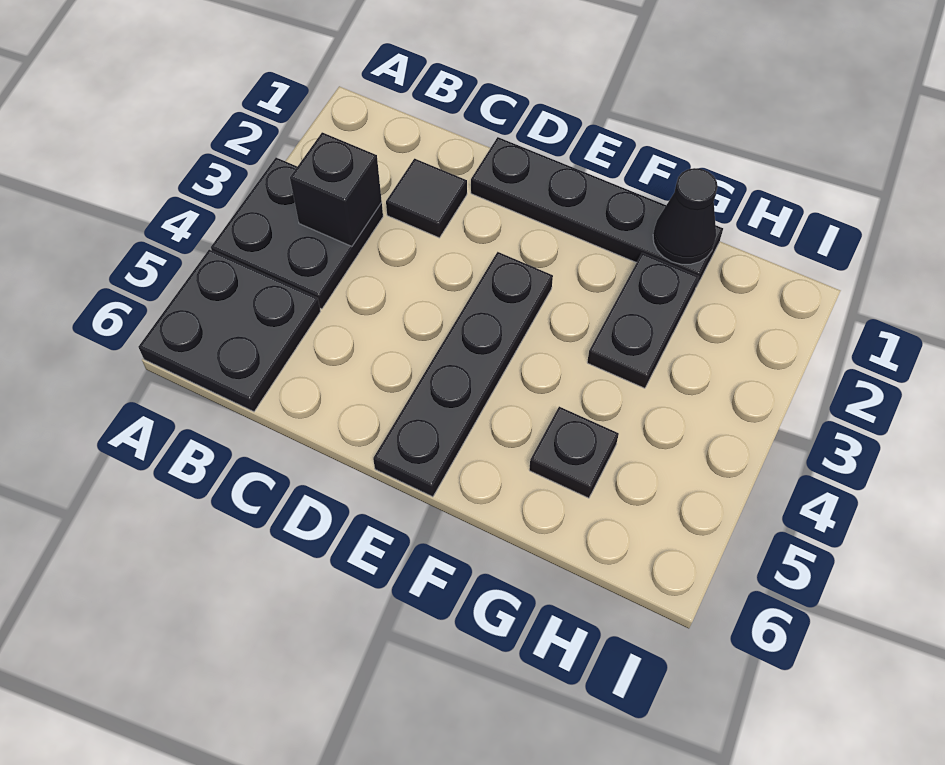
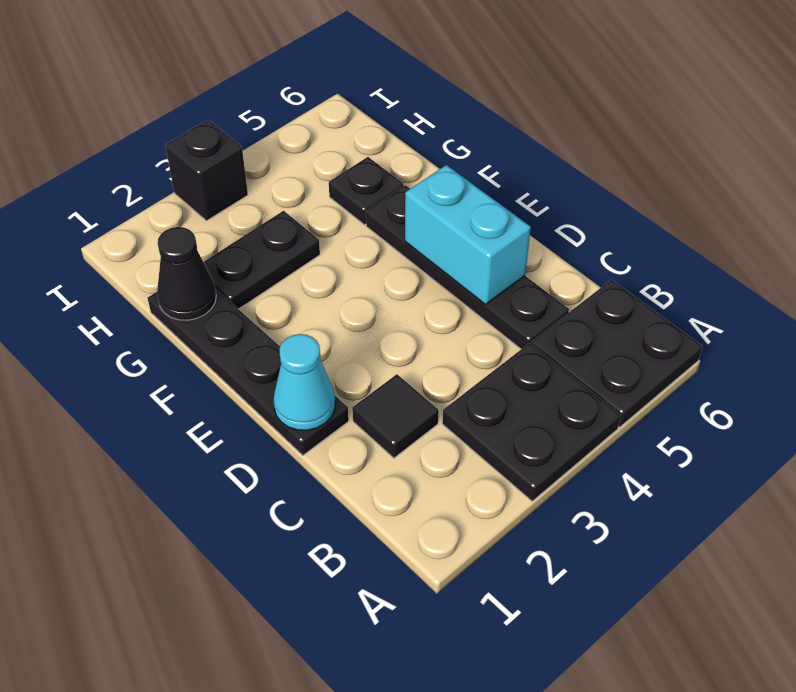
black 1x1 brick [290,132,382,246] -> black 1x1 brick moved to [165,120,248,221]
none -> cyan 1x1 cone [273,334,335,430]
none -> cyan 1x2 brick [405,165,531,304]
black 1x4 plate [373,252,553,497] -> black 1x4 plate turned to [366,185,569,349]

